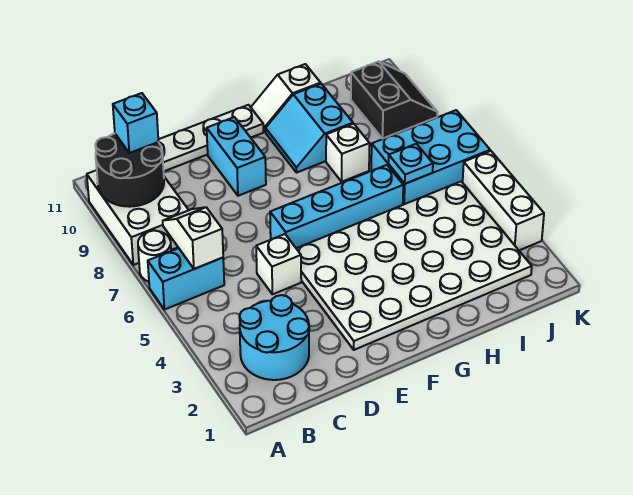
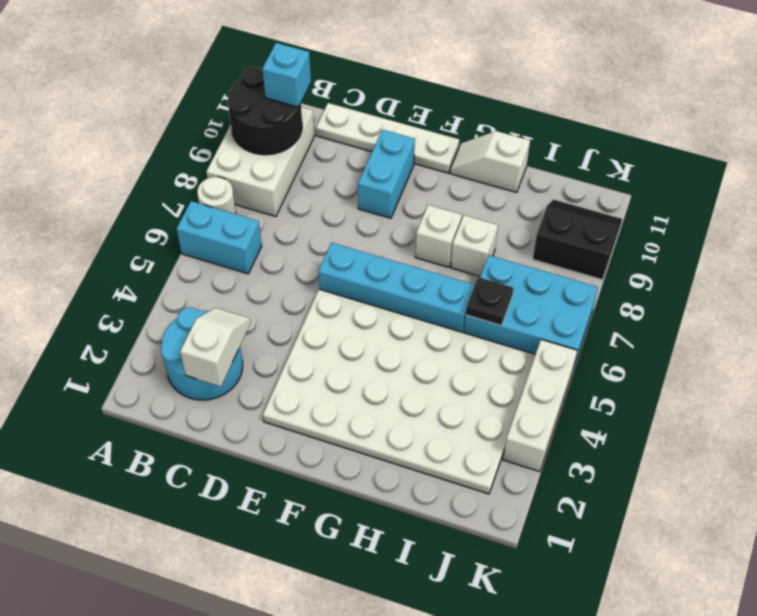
white 1x2 slope [163,207,223,269] -> white 1x2 slope moved to [180,308,251,387]
white 1x1 brick [256,234,301,294] -> white 1x1 brick moved to [415,205,462,267]
cyan 2x2 slope [266,84,353,173] -> none
cyan 1x1 plate [389,144,433,184] -> black 1x1 plate [466,277,513,325]
black 2x2 slope [351,62,438,139] -> black 2x2 slope turned to [533,200,622,280]

